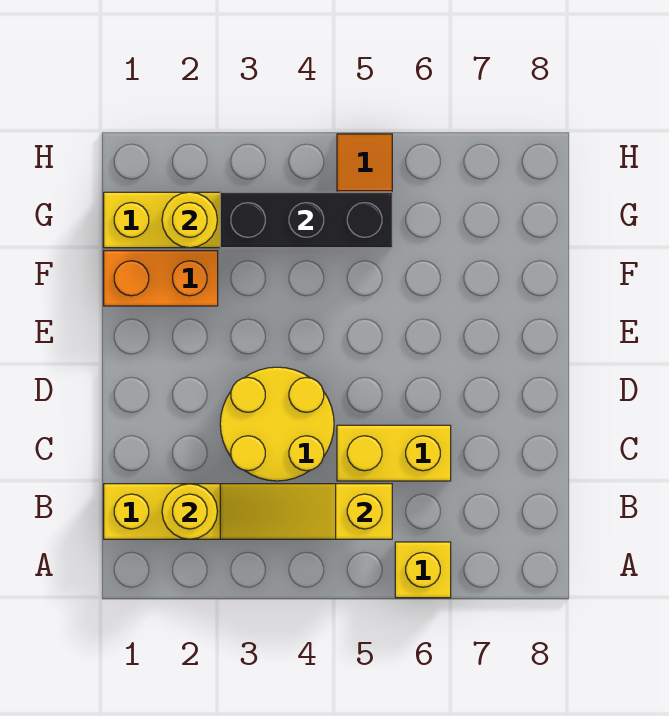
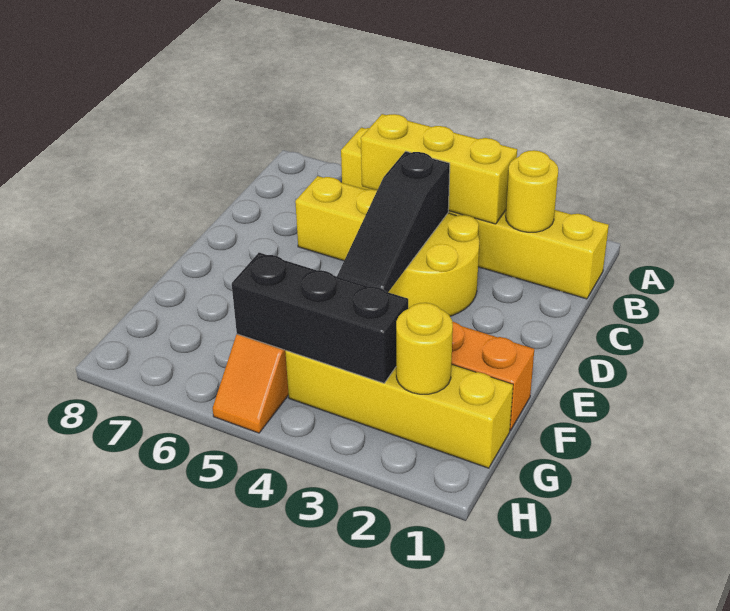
yellow 1x3 slope [220,484,392,539] -> yellow 1x3 brick [361,114,517,224]
none -> black 1x3 slope [337,151,450,292]

